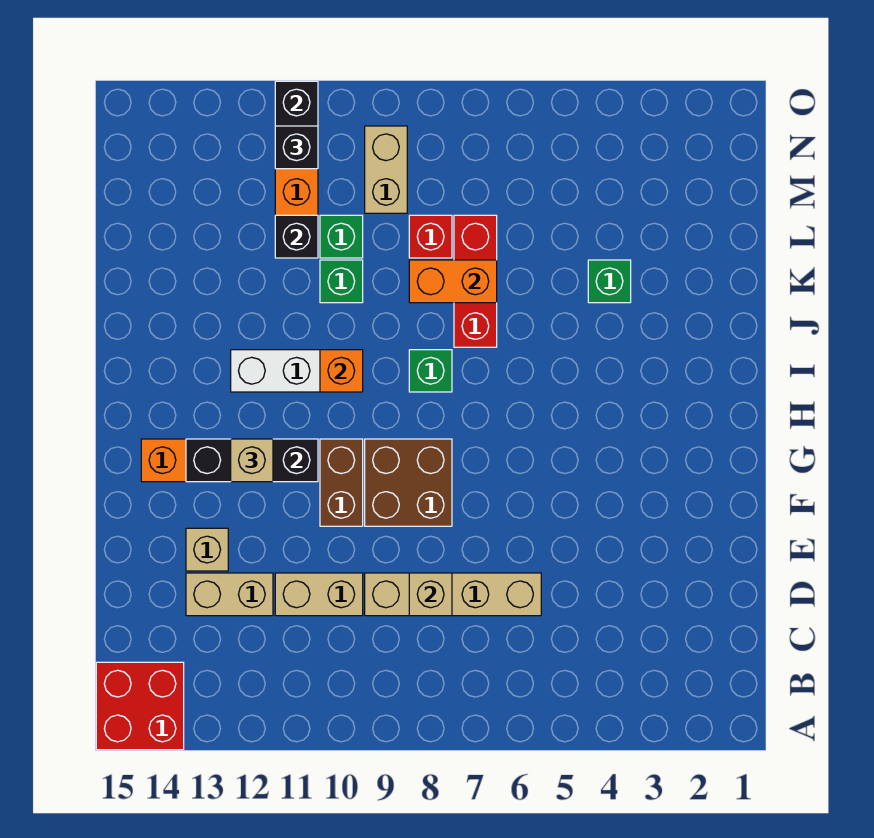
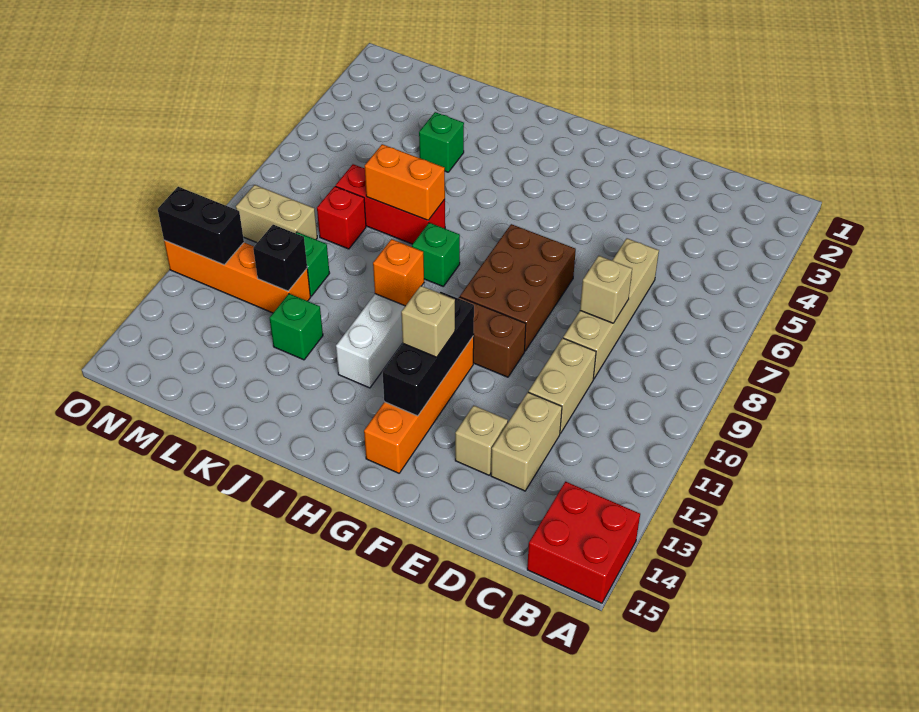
brown 2x2 brick [365,439,452,526] -> brown 2x3 brick [460,224,576,351]
orange 1x2 brick [409,260,497,303] -> orange 1x2 brick turned to [365,144,445,220]
green 1x1 brick [320,260,363,303] -> green 1x1 brick moved to [270,294,323,360]
black 1x1 brick [275,126,318,169] -> none

